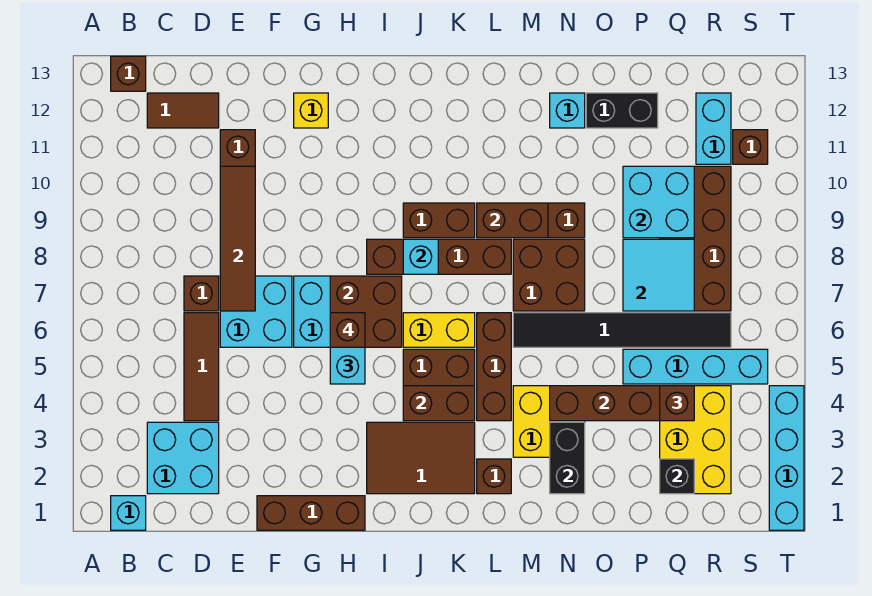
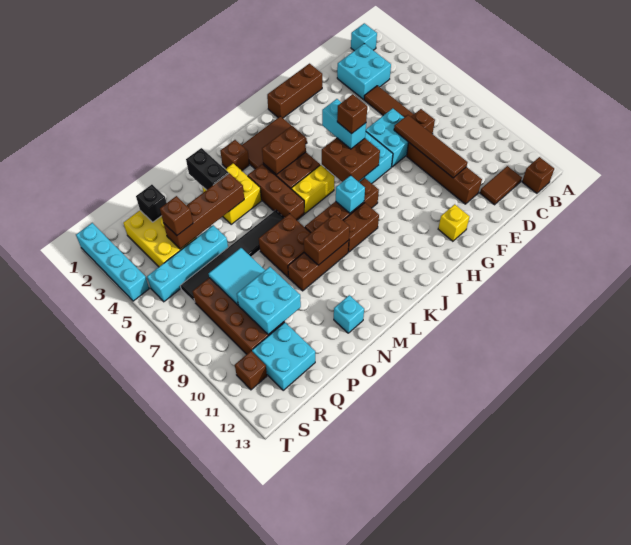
black 1x2 brick [586,93,658,128] -> none
cyan 1x2 brick [696,93,731,164] -> cyan 2x2 brick [252,322,315,390]

